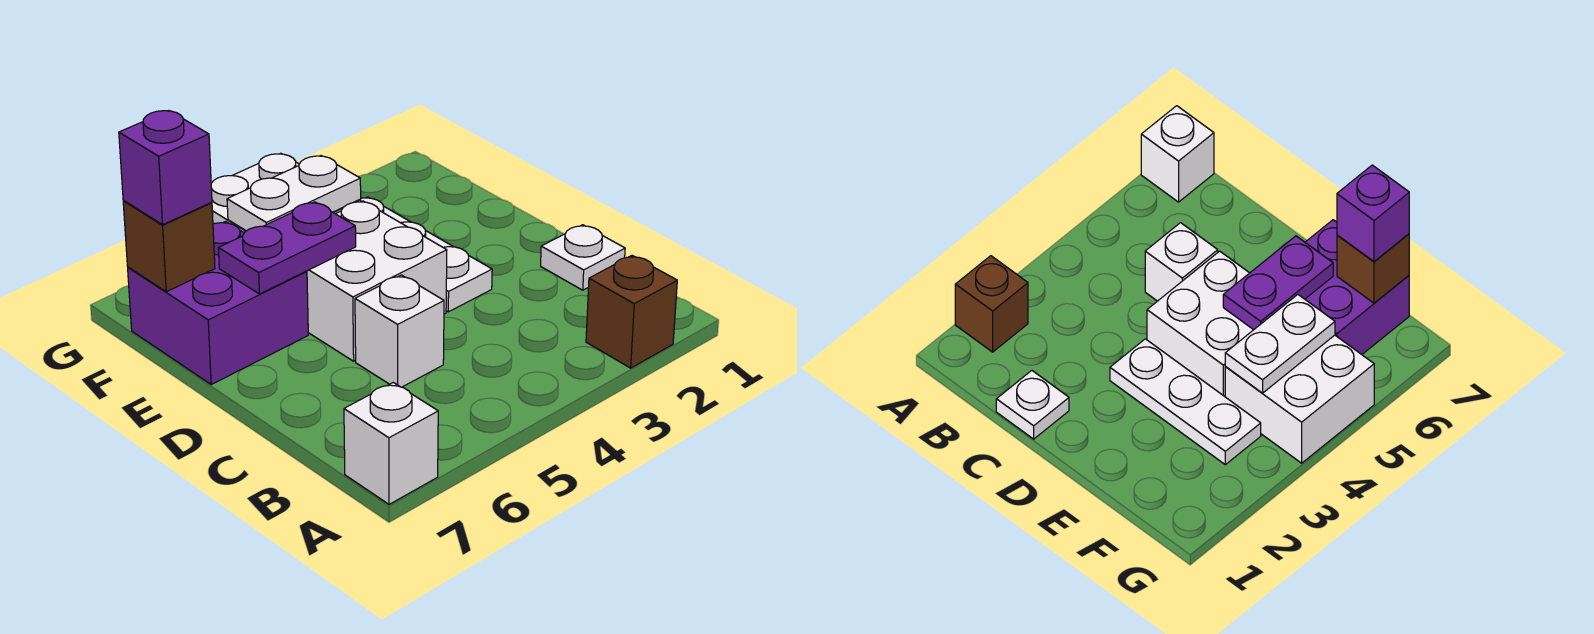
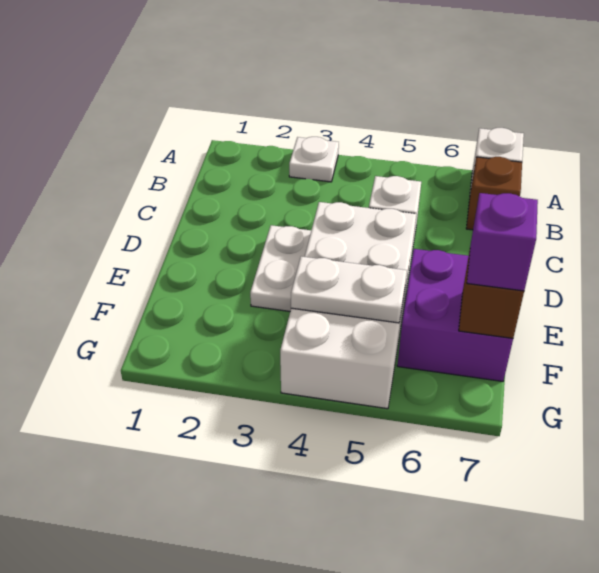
brown 1x1 brick [586,256,677,368] -> brown 1x1 brick moved to [466,157,522,230]
white 1x1 plate [541,225,625,290] -> white 1x1 plate moved to [289,137,339,182]
white 1x3 plate [360,197,492,312] -> white 1x2 plate [250,225,311,311]
purple 1x2 plate [218,202,356,294] -> none

